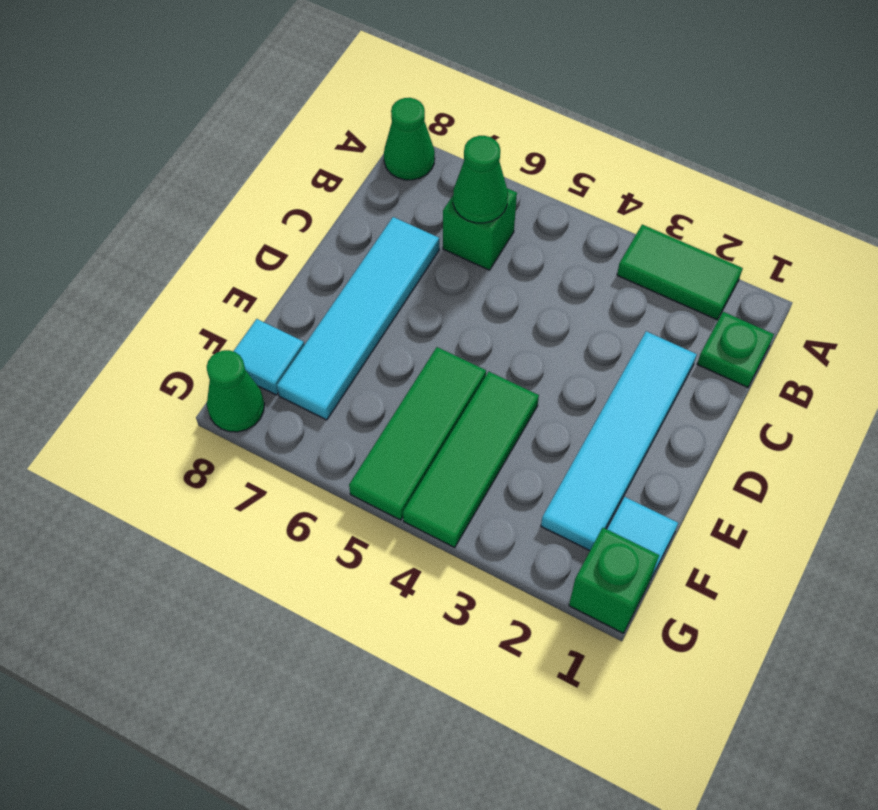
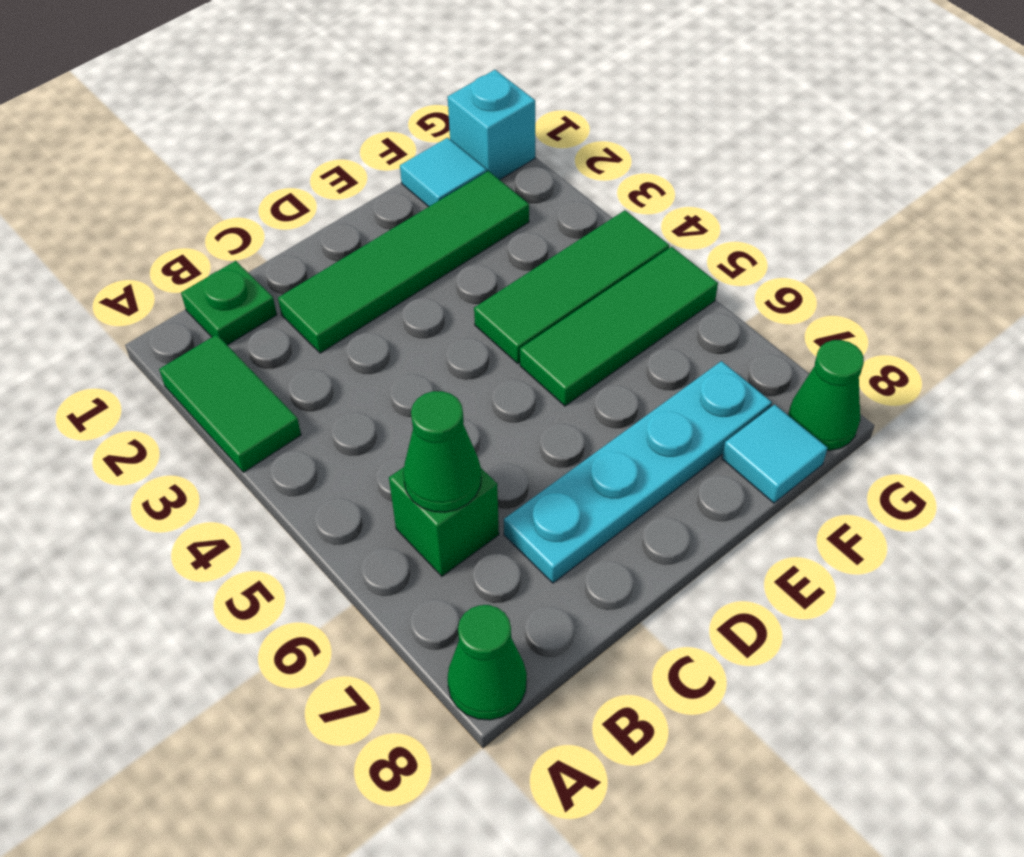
cyan 1x4 tile [541,331,697,551] -> green 1x4 tile [278,171,529,353]
cyan 1x4 tile [277,217,439,420] -> cyan 1x4 plate [504,361,772,583]
green 1x1 brick [569,528,659,633] -> cyan 1x1 brick [448,70,535,180]

